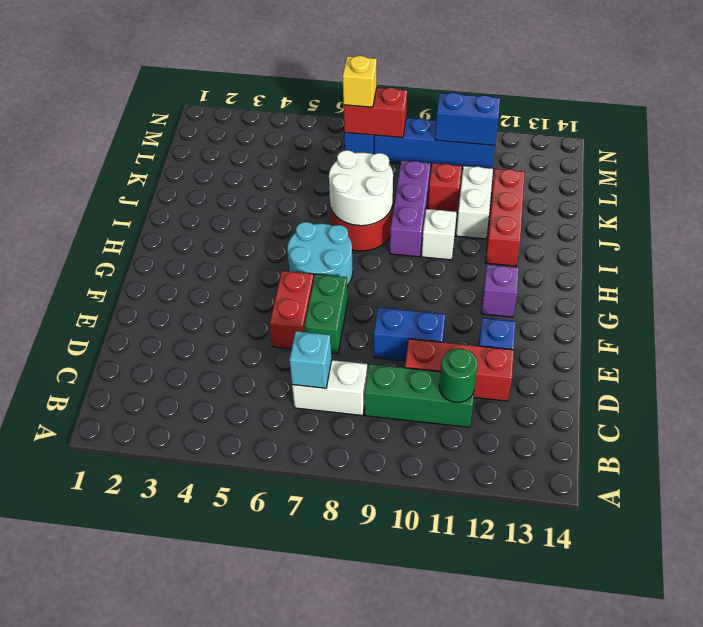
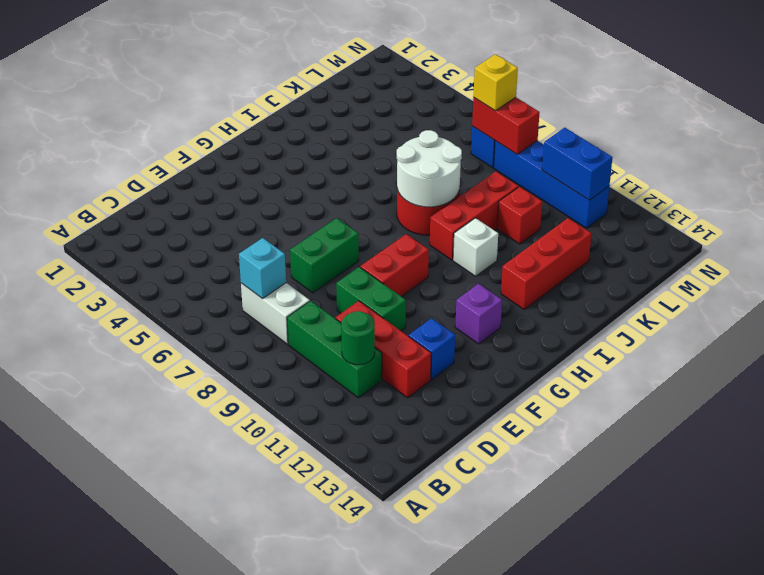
red 1x2 brick [270,271,314,349] -> red 1x2 brick moved to [360,234,429,297]
blue 1x2 brick [374,307,445,361] -> green 1x2 brick [336,267,406,331]
cyan 2x2 round brick [287,222,353,286] -> none
purple 1x3 brick [390,161,431,257] -> red 1x3 brick [430,172,518,260]
white 1x2 brick [456,166,493,239] -> none

